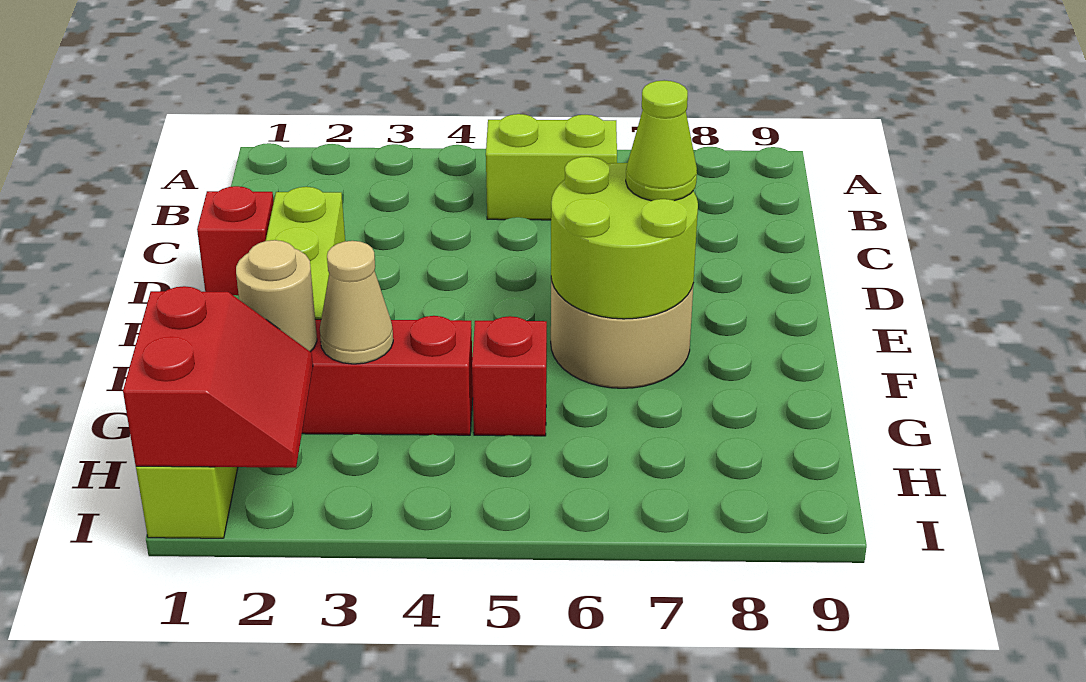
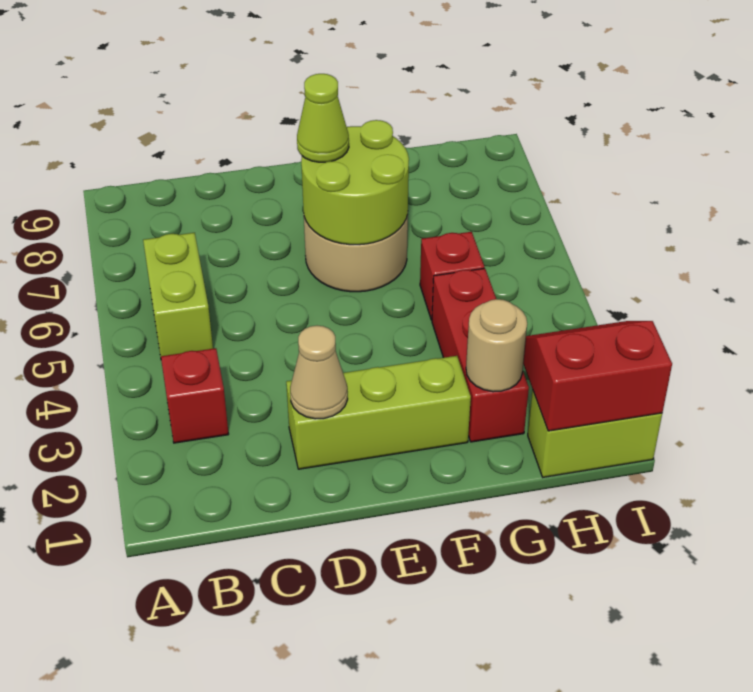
red 1x1 brick [197,186,274,295] -> red 1x1 brick moved to [161,348,229,443]
tan 1x1 cone [320,241,393,364] -> tan 1x1 cone moved to [290,326,348,419]

